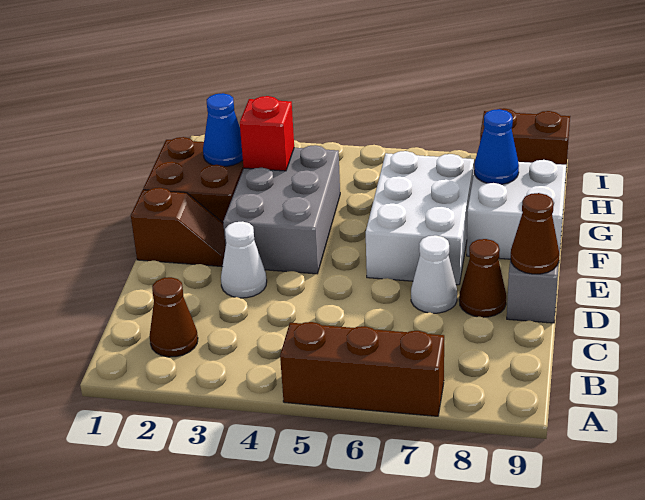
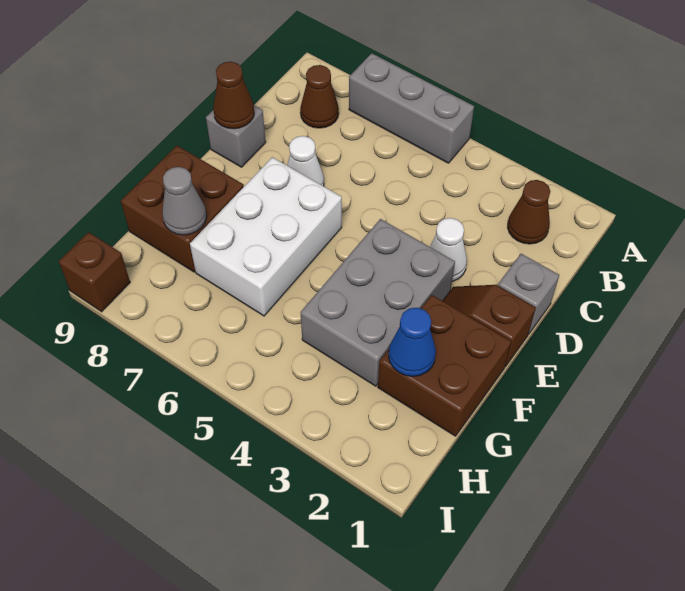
brown 1x3 brick [280,322,444,416] -> grey 1x3 brick [349,53,474,163]
none -> grey 1x1 brick [498,254,559,334]
brown 1x1 cone [459,239,506,317] -> brown 1x1 cone moved to [300,65,339,128]
white 2x2 brick [467,160,566,259] -> brown 2x2 brick [121,146,244,272]
red 1x1 brick [240,96,294,171] -> none
blue 1x1 cone [474,109,519,184] -> grey 1x1 cone [162,167,207,235]
brown 1x2 brick [480,108,570,180] -> brown 1x1 brick [59,232,130,312]

